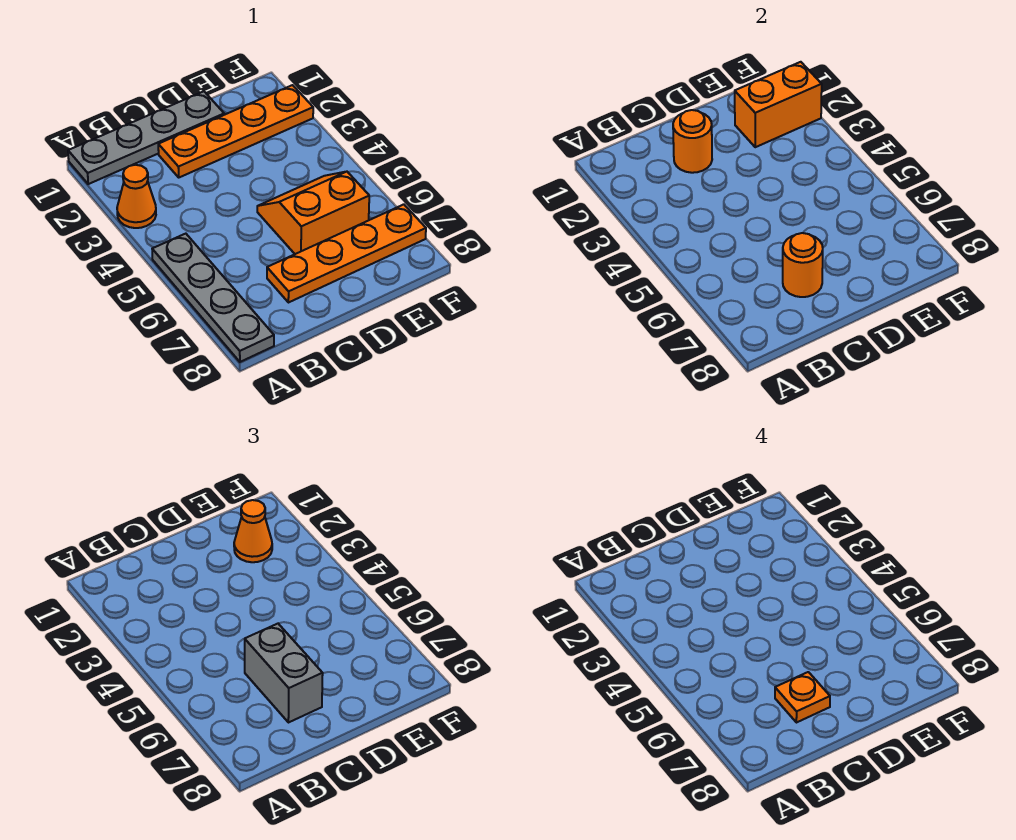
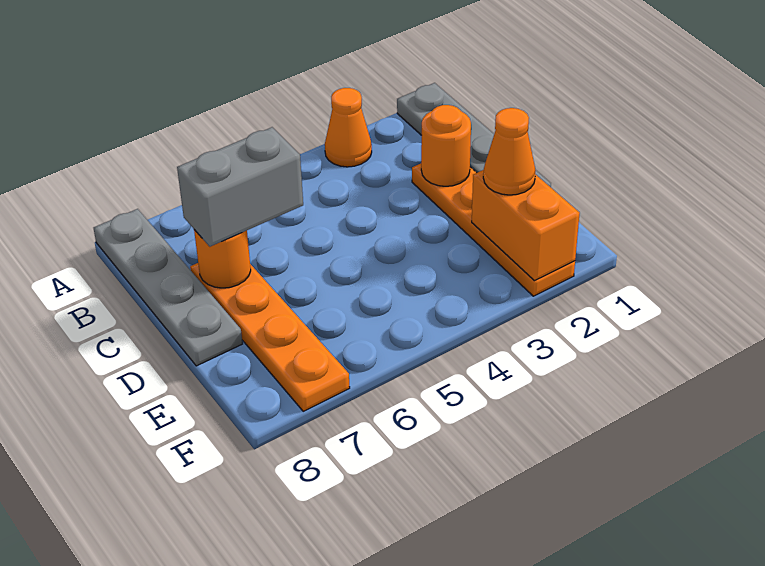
grey 1x4 plate [152,234,274,362] -> grey 1x4 plate turned to [94,209,242,366]
orange 1x1 plate [775,672,830,723] -> none
orange 2x2 slope [257,172,369,254] -> none

